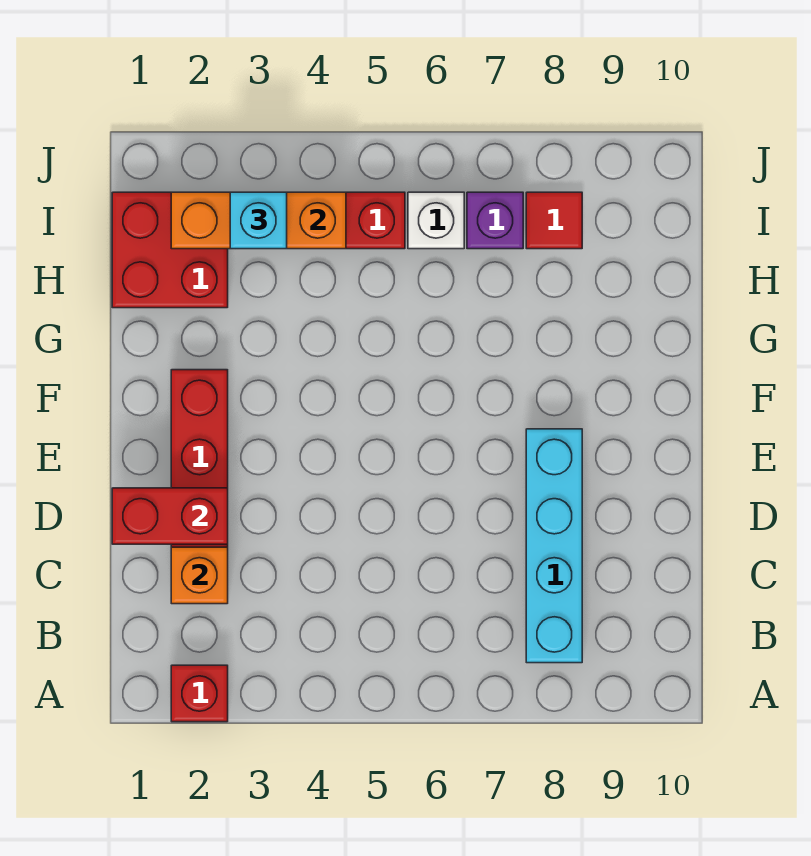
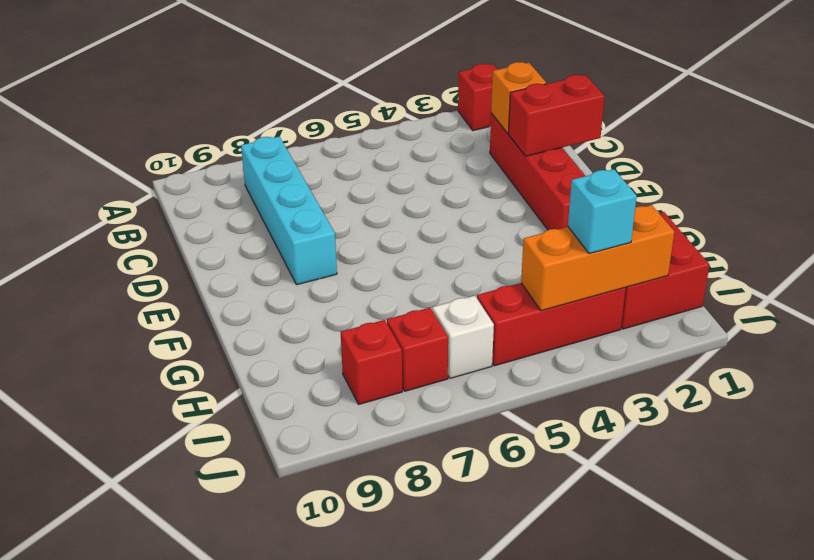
purple 1x1 brick [467,192,523,249] -> red 1x1 brick [387,308,448,391]
red 1x1 tile [526,192,582,249] -> red 1x1 brick [341,320,402,404]

